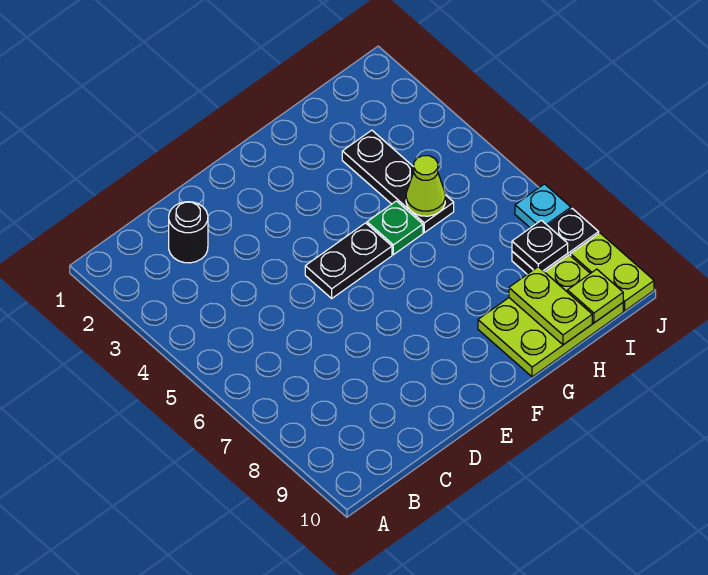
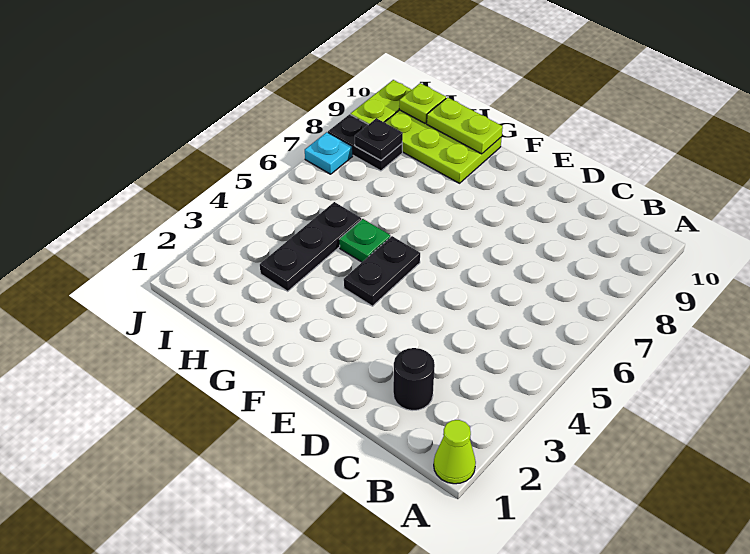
black 1x2 plate [305,223,392,298] -> black 1x2 plate turned to [344,236,420,306]
lime 1x1 cone [406,156,445,216] -> lime 1x1 cone moved to [434,420,476,484]
lime 1x2 plate [509,267,592,345] -> lime 1x2 plate turned to [427,97,503,154]

